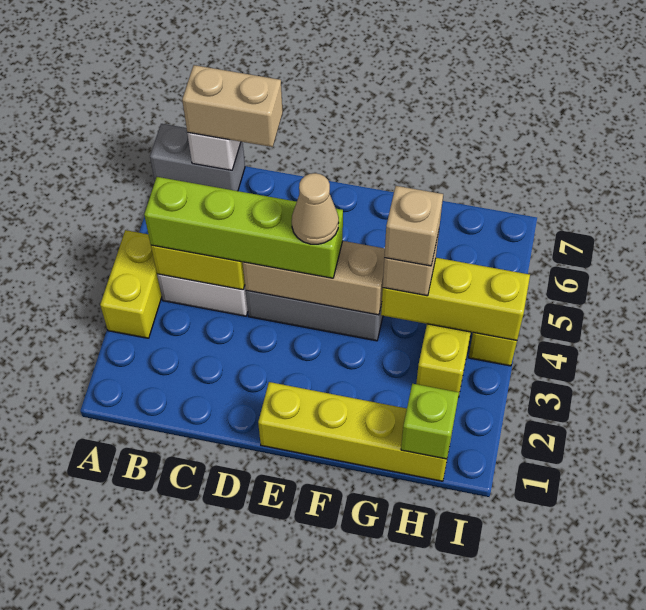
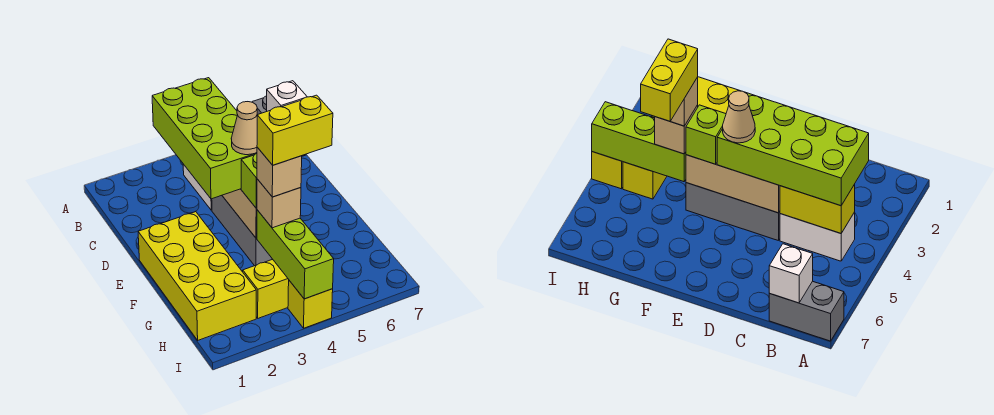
yellow 1x2 brick [100,230,162,338] -> yellow 1x2 brick moved to [257,95,333,165]
lime 1x4 brick [144,177,343,278] -> lime 2x4 brick [152,78,256,199]
tan 1x2 brick [182,65,283,147] -> none
yellow 1x4 brick [258,382,453,481] -> yellow 2x4 brick [138,212,256,340]
yellow 1x3 brick [381,258,530,341] -> lime 1x3 brick [257,210,334,299]
lime 1x1 brick [401,384,459,459] -> lime 1x1 brick moved to [241,153,257,208]

